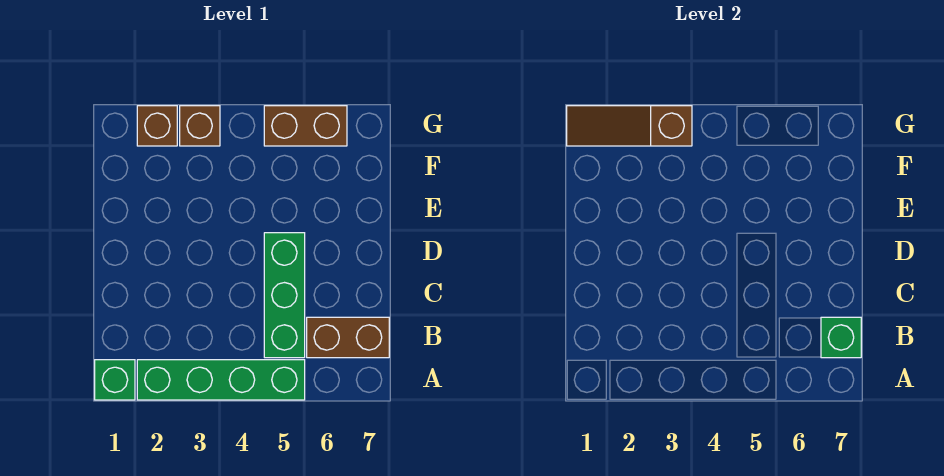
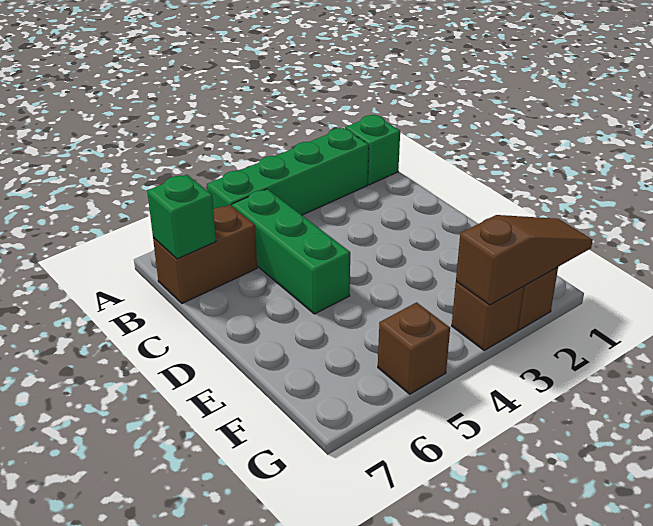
brown 1x2 brick [264,106,347,146] -> brown 1x1 brick [378,302,450,394]

